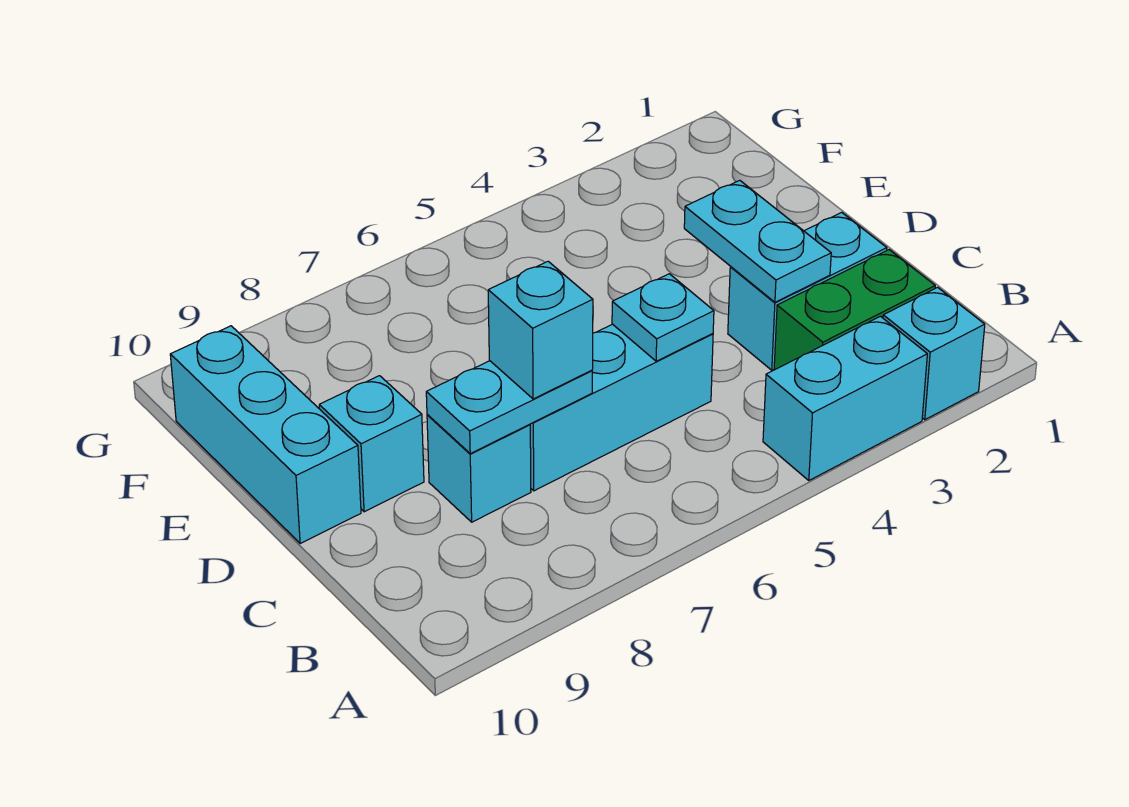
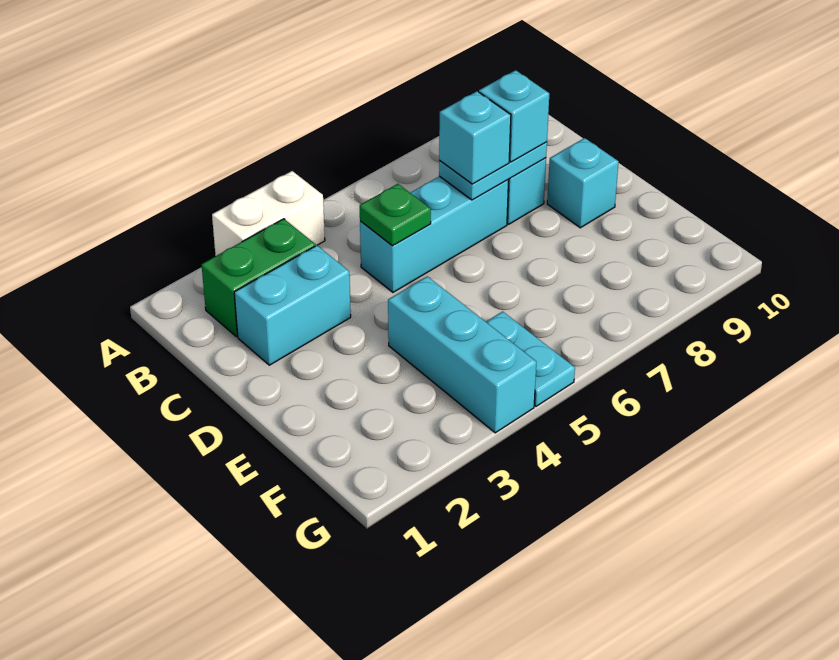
cyan 1x1 brick [883,287,985,420] -> cyan 1x1 brick moved to [479,70,549,162]
cyan 1x2 brick [763,316,927,480] -> white 1x2 brick [212,171,325,256]
cyan 1x2 plate [684,180,831,302] -> cyan 1x2 plate moved to [486,311,575,406]
cyan 1x1 plate [612,274,714,361] -> green 1x1 plate [360,184,431,246]
cyan 1x3 brick [170,326,361,544] -> cyan 1x3 brick moved to [388,276,536,433]

